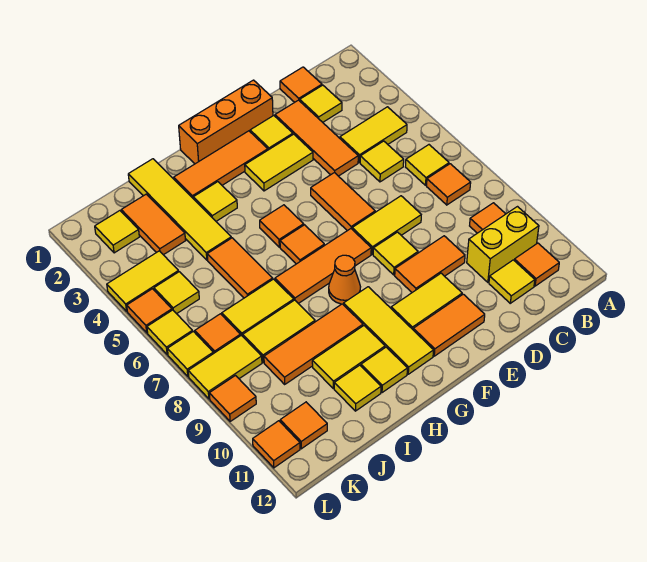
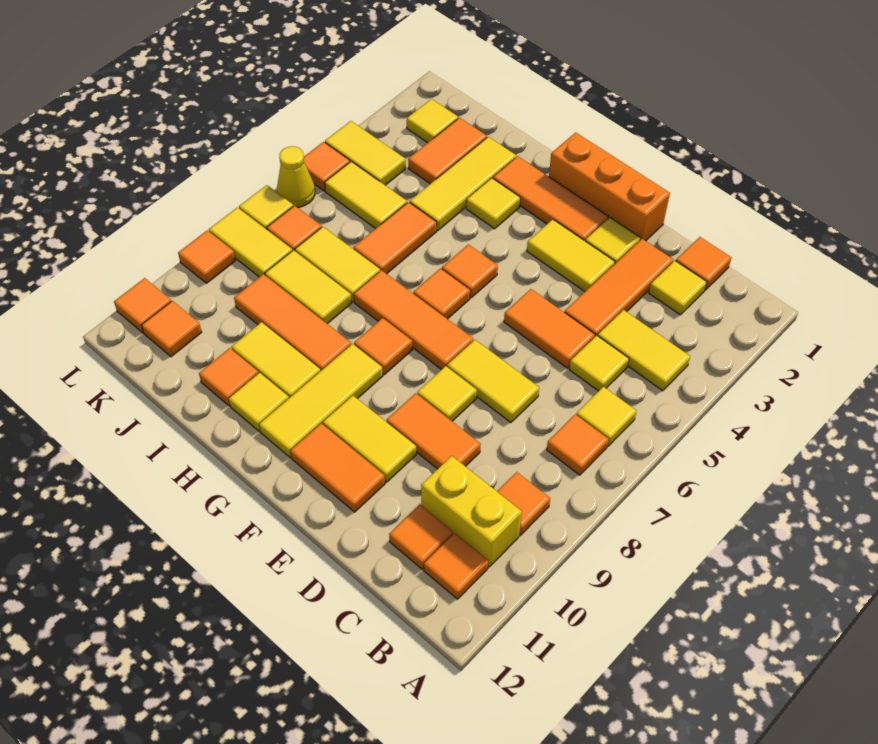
yellow 1x1 tile [489,260,535,303] -> orange 1x1 tile [389,505,453,569]
orange 1x2 tile [311,173,375,231] -> orange 1x2 tile turned to [504,289,595,368]
orange 1x1 cone [329,255,360,304] -> orange 1x1 tile [354,318,413,375]
yellow 1x4 tile [128,159,231,260] -> yellow 1x3 tile [410,137,516,230]
yellow 1x1 tile [334,365,381,411] -> orange 1x1 tile [199,348,258,406]
yellow 1x1 tile [154,272,199,314] -> yellow 1x2 tile [325,161,407,229]
yellow 1x1 tile [147,310,193,355] -> yellow 1x1 cone [277,146,315,207]

